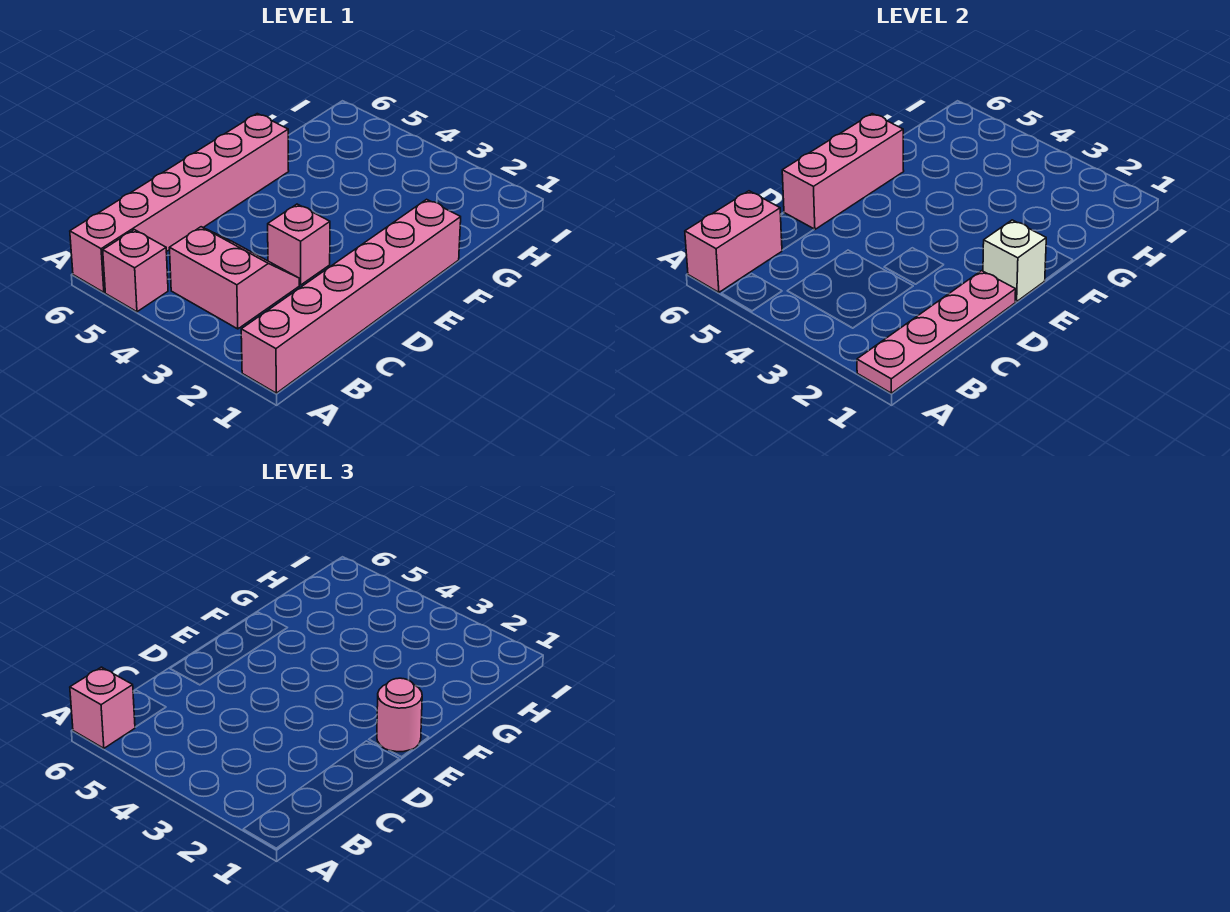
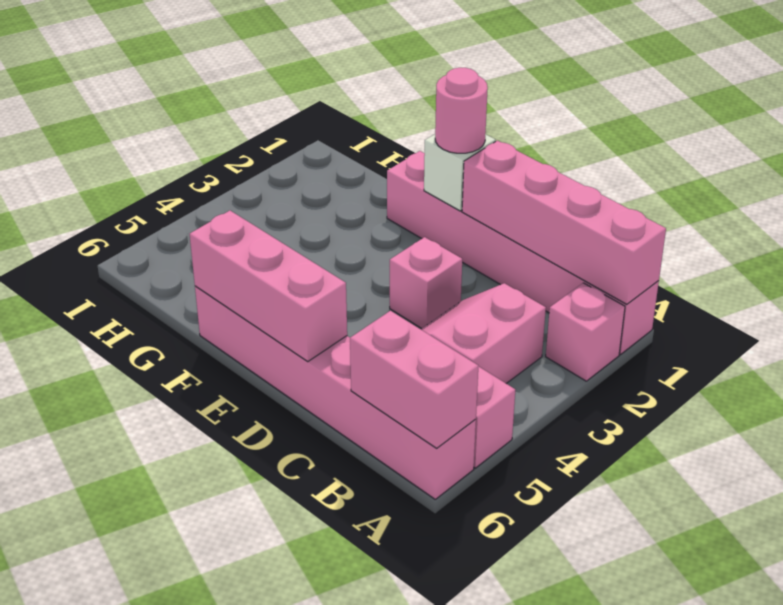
pink 1x4 plate [857,271,1016,393] -> pink 1x4 brick [462,141,666,304]
pink 1x1 brick [70,667,135,748] -> pink 1x1 brick moved to [546,283,625,381]

